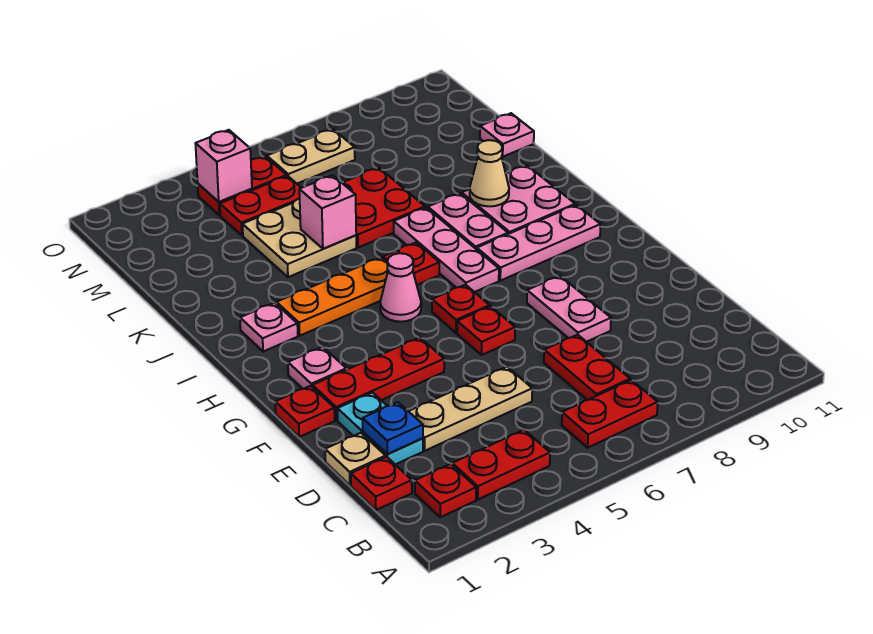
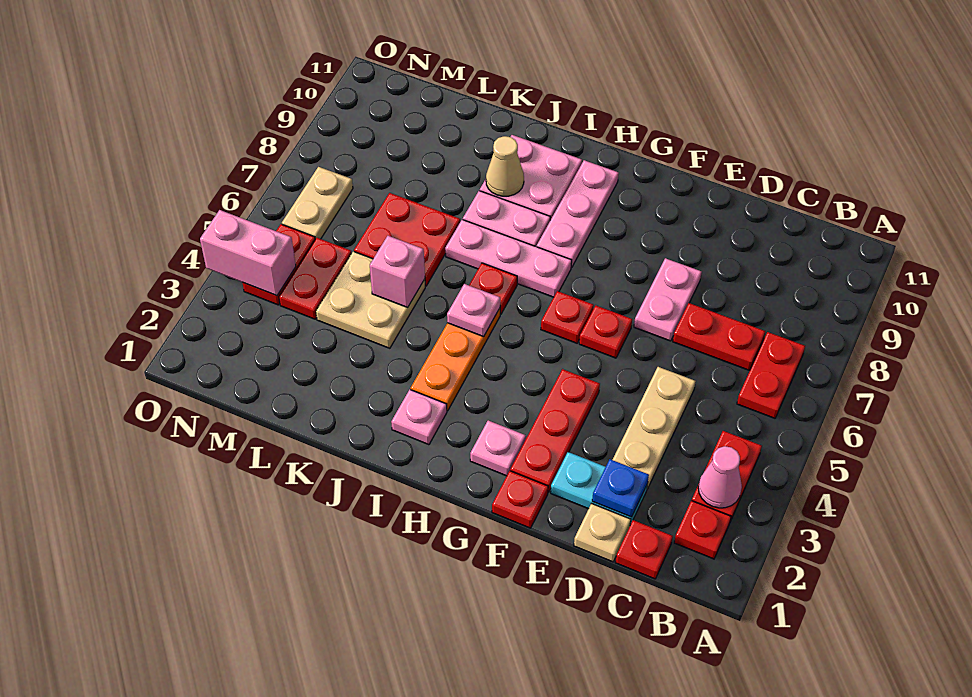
pink 1x2 plate [527,276,611,342] -> pink 1x2 plate turned to [634,258,701,341]
pink 1x1 cone [380,253,421,322] -> pink 1x1 cone moved to [698,446,742,508]
pink 1x1 plate [480,113,534,157] -> pink 1x1 plate moved to [447,284,500,337]
pink 1x1 brick [195,130,252,202] -> pink 1x2 brick [200,210,296,296]

